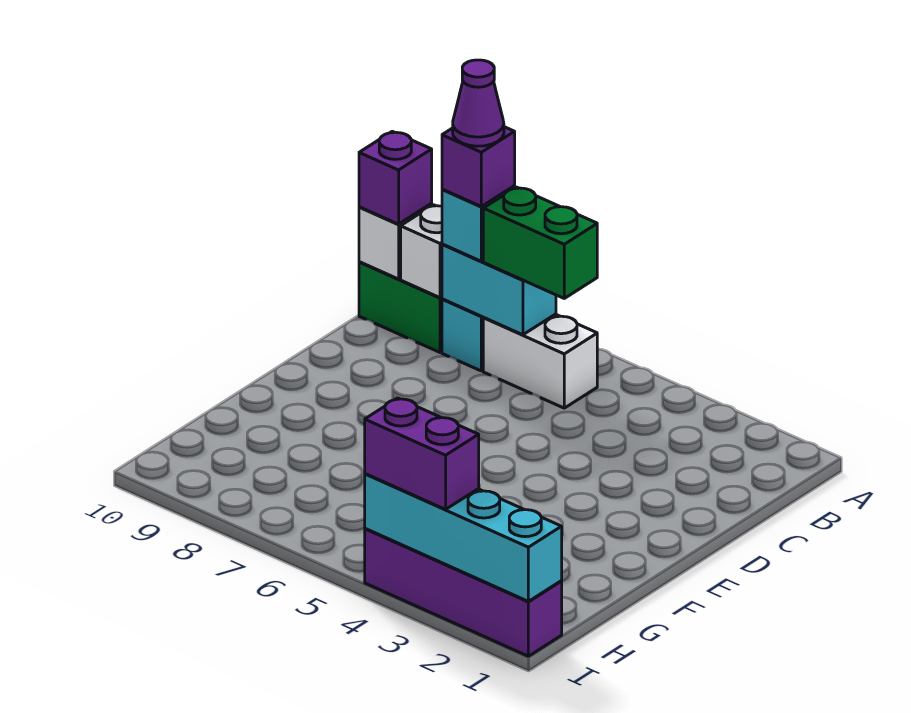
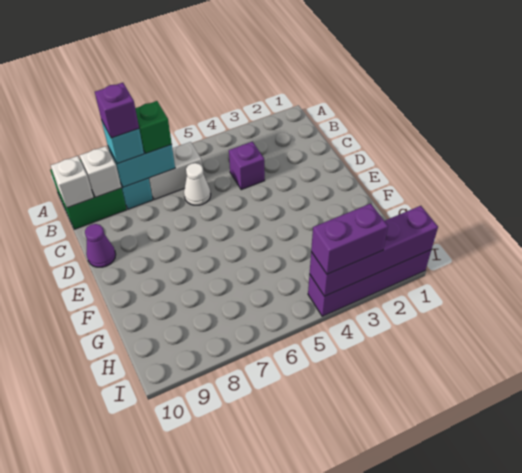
green 1x2 brick [483,187,597,298] -> green 1x1 brick [135,101,172,154]
purple 1x1 cone [453,60,504,146] -> purple 1x1 cone moved to [85,224,116,267]
purple 1x1 brick [359,131,432,224] -> purple 1x1 brick moved to [229,142,265,190]
none -> white 1x1 cone [184,163,211,205]
cyan 1x4 brick [365,474,562,601] -> purple 1x4 brick [310,206,438,296]

